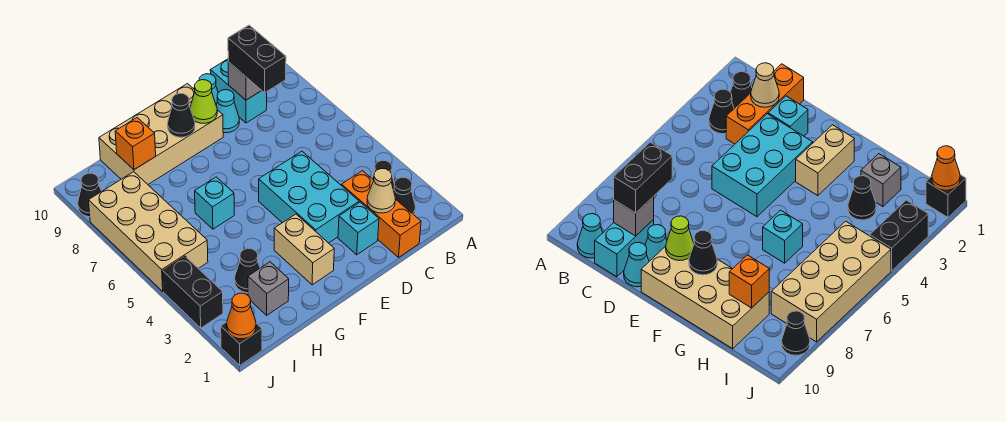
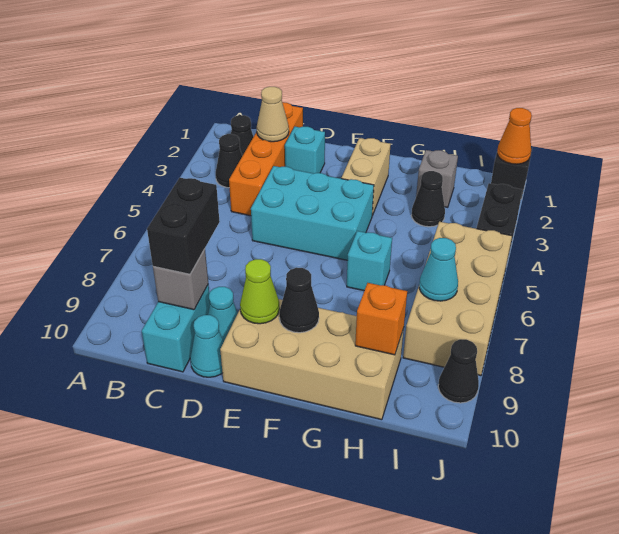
cyan 1x1 cone [577,214,603,258] -> cyan 1x1 cone moved to [419,238,458,301]
orange 1x3 brick [342,171,421,257] -> orange 1x4 brick [229,102,303,216]
cyan 2x3 brick [259,151,359,243] -> cyan 2x3 brick turned to [251,166,374,260]

